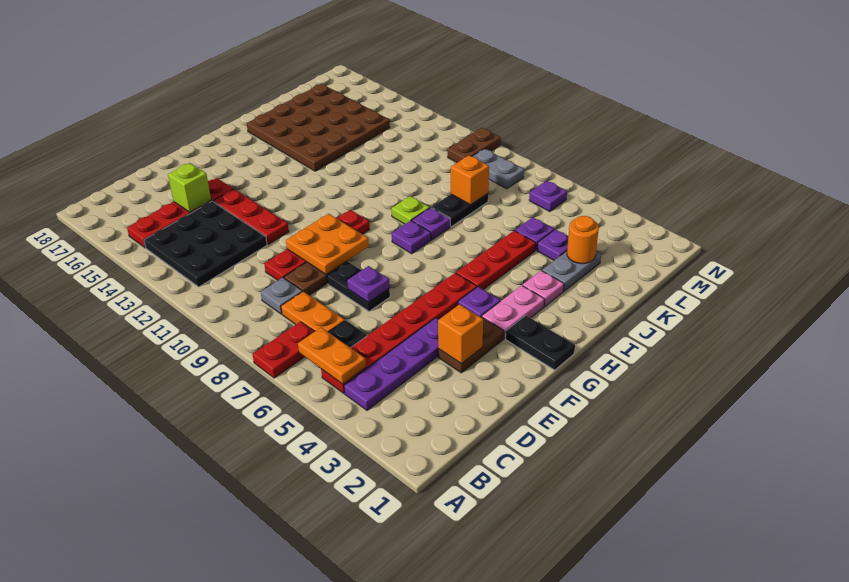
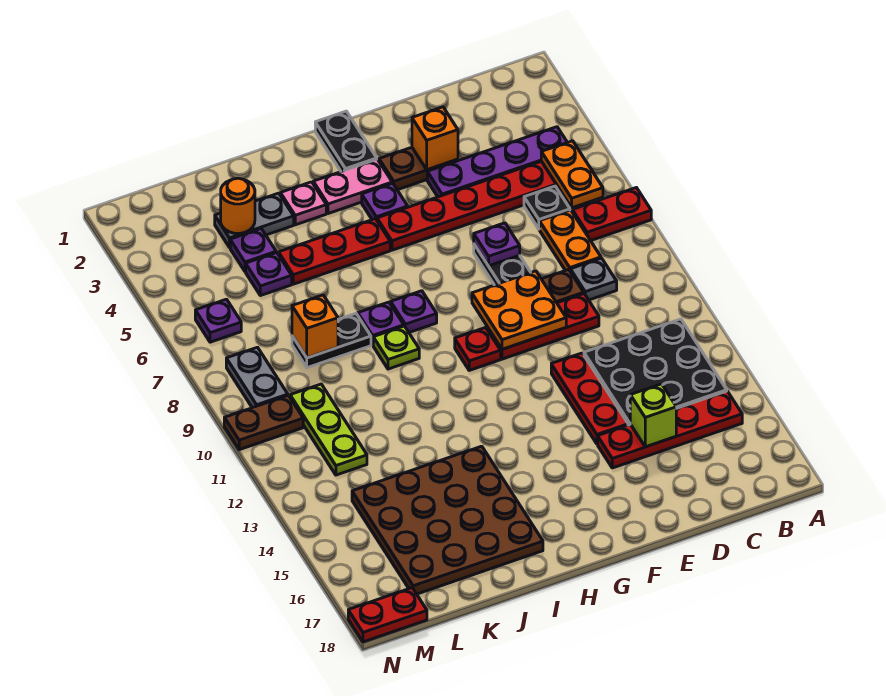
none -> lime 1x3 plate [290,384,367,475]
none -> red 1x2 plate [348,588,427,642]

